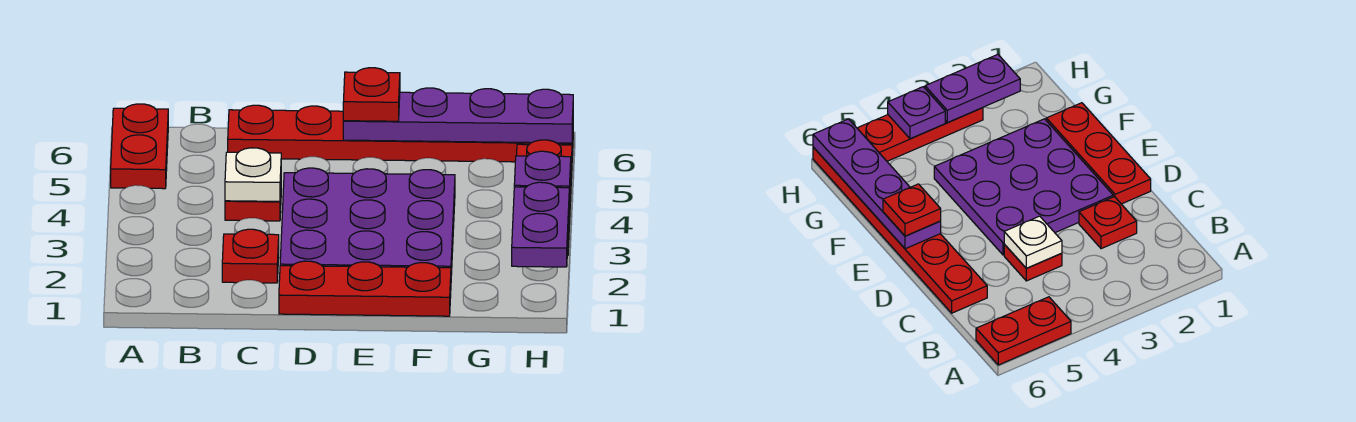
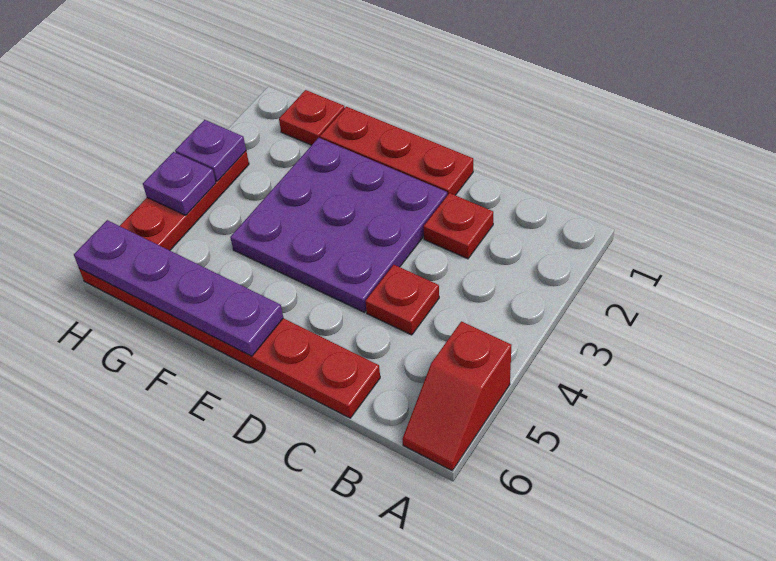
red 1x2 plate [111,104,168,189] -> red 1x2 slope [402,321,512,471]
white 1x1 plate [225,148,281,201] -> none
red 1x1 plate [343,68,400,121] -> red 1x1 plate moved to [279,90,344,145]
purple 1x2 plate [512,182,569,267] -> purple 1x1 plate [175,120,246,181]

